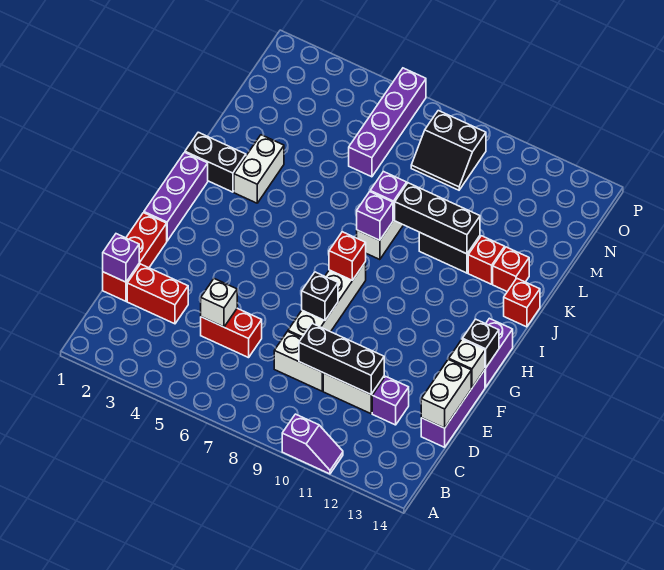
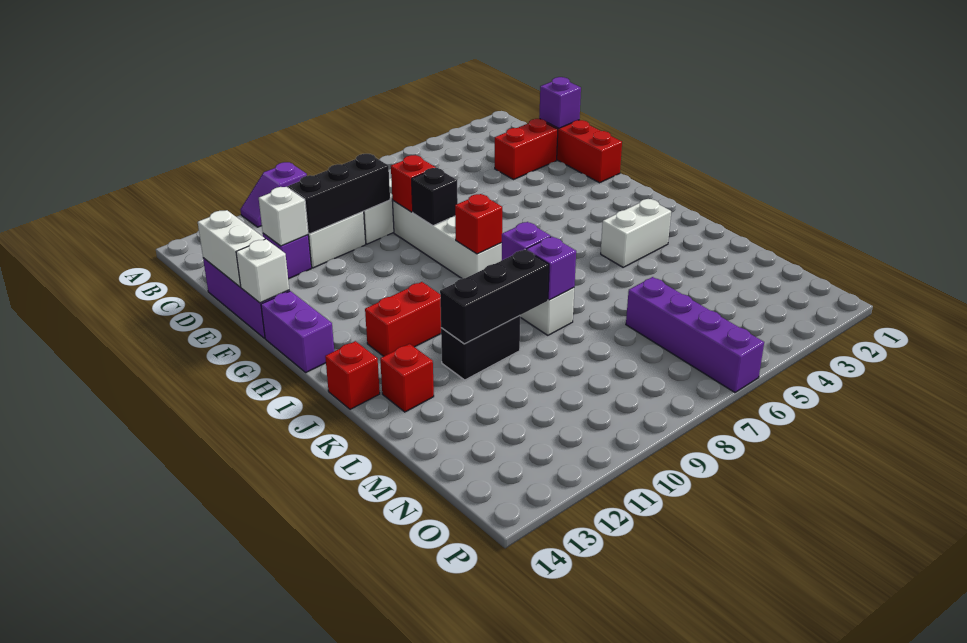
red 1x2 brick [201,308,262,358] -> red 1x2 brick moved to [365,282,441,356]
white 1x1 brick [201,279,237,327] -> white 1x1 brick moved to [259,187,308,246]
purple 1x3 brick [144,152,208,241] -> none
black 1x1 brick [462,319,499,368] -> none
black 1x2 brick [185,132,246,192] -> none
white 1x2 brick [234,135,284,203] -> white 1x2 brick turned to [601,199,671,267]
red 1x1 brick [468,236,505,284] -> red 1x1 brick moved to [391,155,436,212]
black 2x2 slope [411,111,486,190] -> none

